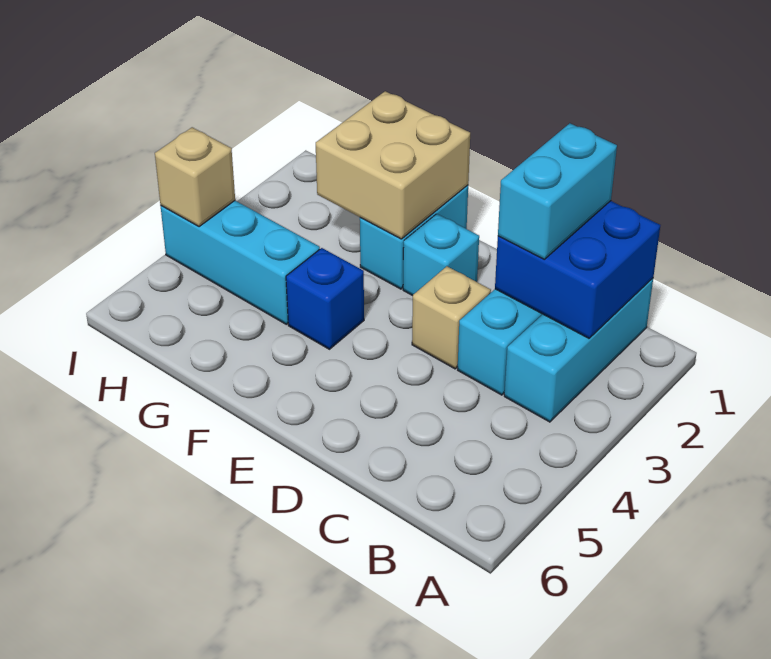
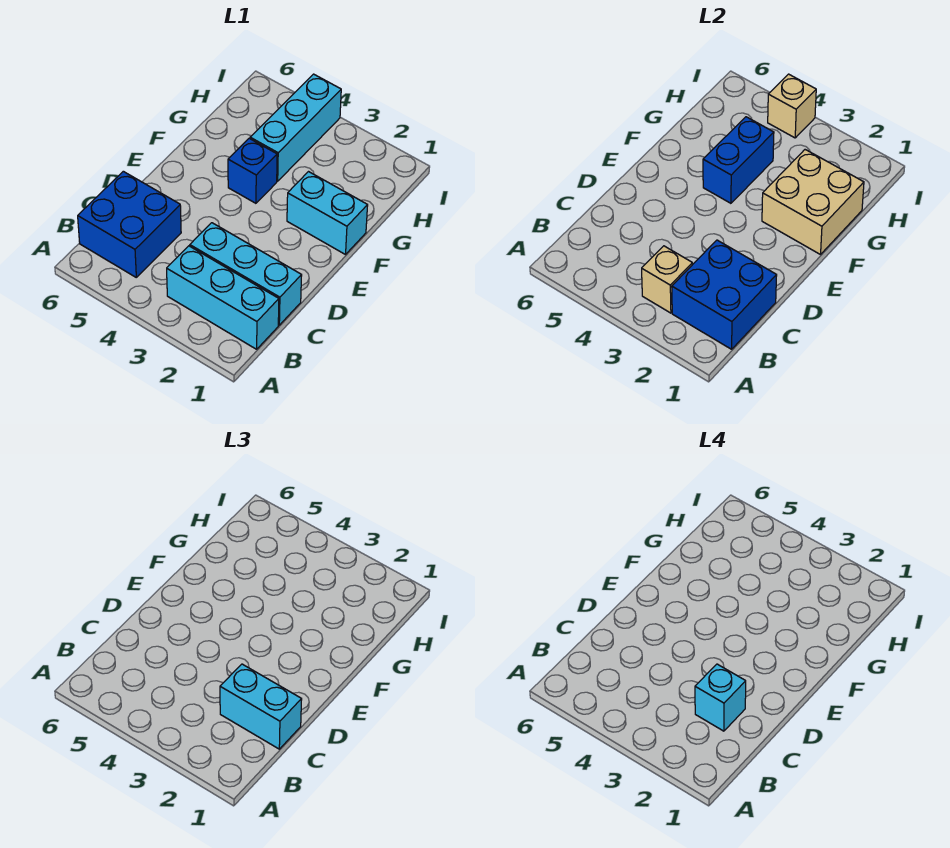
none -> blue 2x2 brick [78,171,181,277]
tan 1x1 brick [412,266,491,369] -> tan 1x1 brick moved to [642,246,692,313]
cyan 1x1 brick [403,214,479,296] -> cyan 1x1 brick moved to [695,664,746,731]
none -> blue 1x2 brick [703,117,774,203]

